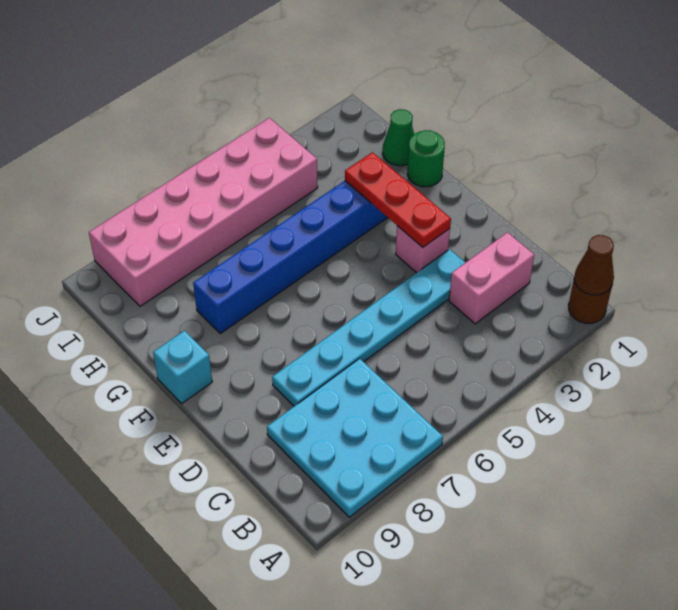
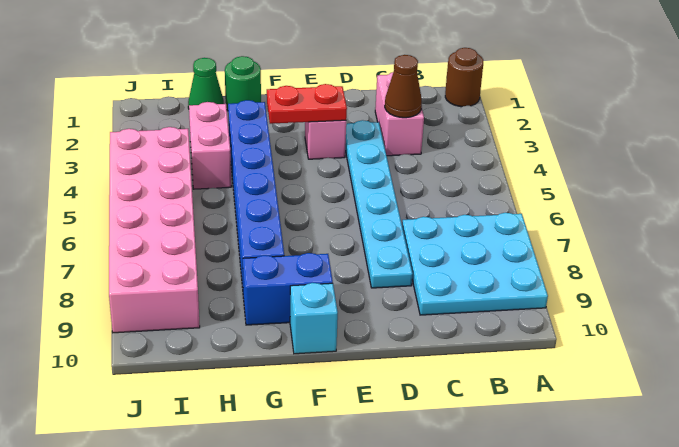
brown 1x1 cone [574,235,614,295] -> brown 1x1 cone moved to [385,55,422,118]
red 1x3 plate [345,152,451,247] -> red 1x2 plate [267,84,347,124]
none -> blue 1x2 brick [243,253,333,325]
none -> pink 1x2 brick [189,102,231,189]

